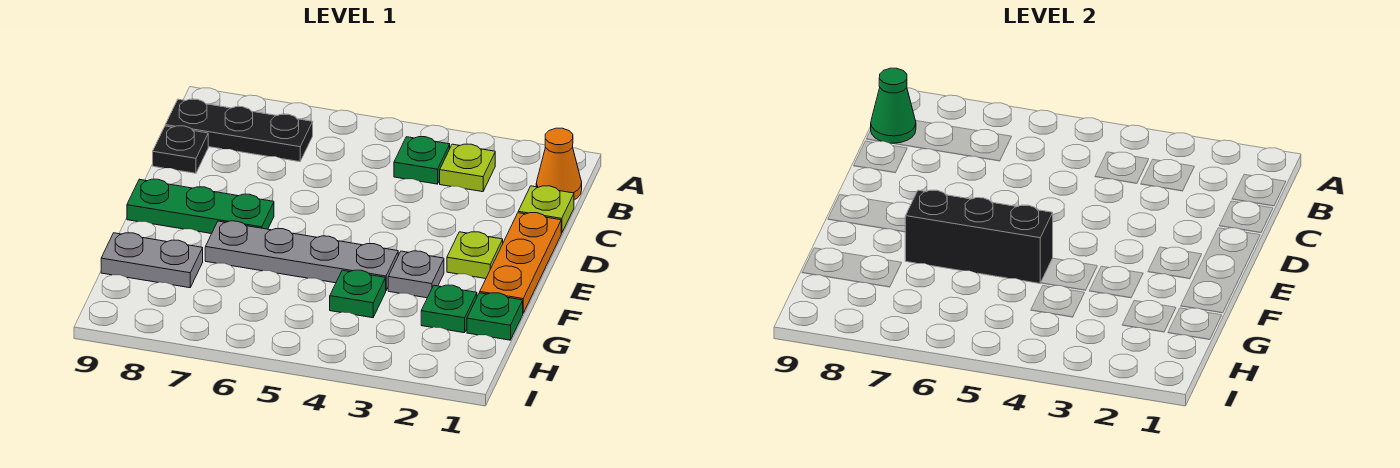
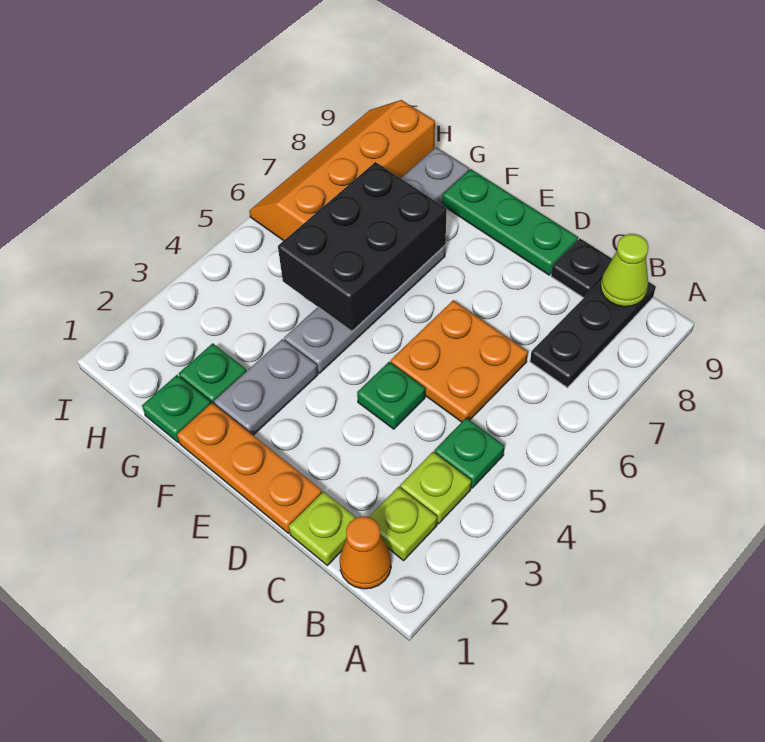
green 1x1 cone [871,68,916,143] -> lime 1x1 cone [601,234,648,307]
none -> orange 2x2 plate [391,300,528,422]
lime 1x1 plate [447,232,503,279] -> lime 1x1 plate moved to [369,487,437,560]
green 1x3 plate [127,179,274,234] -> green 1x3 plate turned to [443,169,578,275]
grey 1x1 plate [388,251,444,298] -> grey 1x2 plate [214,339,318,435]
black 1x3 brick [905,190,1053,283] -> black 2x3 brick [278,162,447,331]
green 1x1 plate [330,270,386,318] -> green 1x1 plate moved to [357,362,425,429]
none -> orange 2x4 slope [249,100,435,241]

